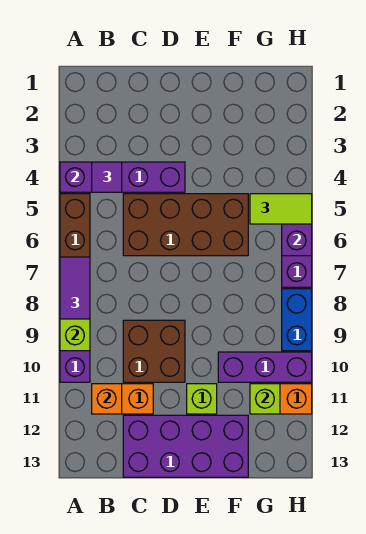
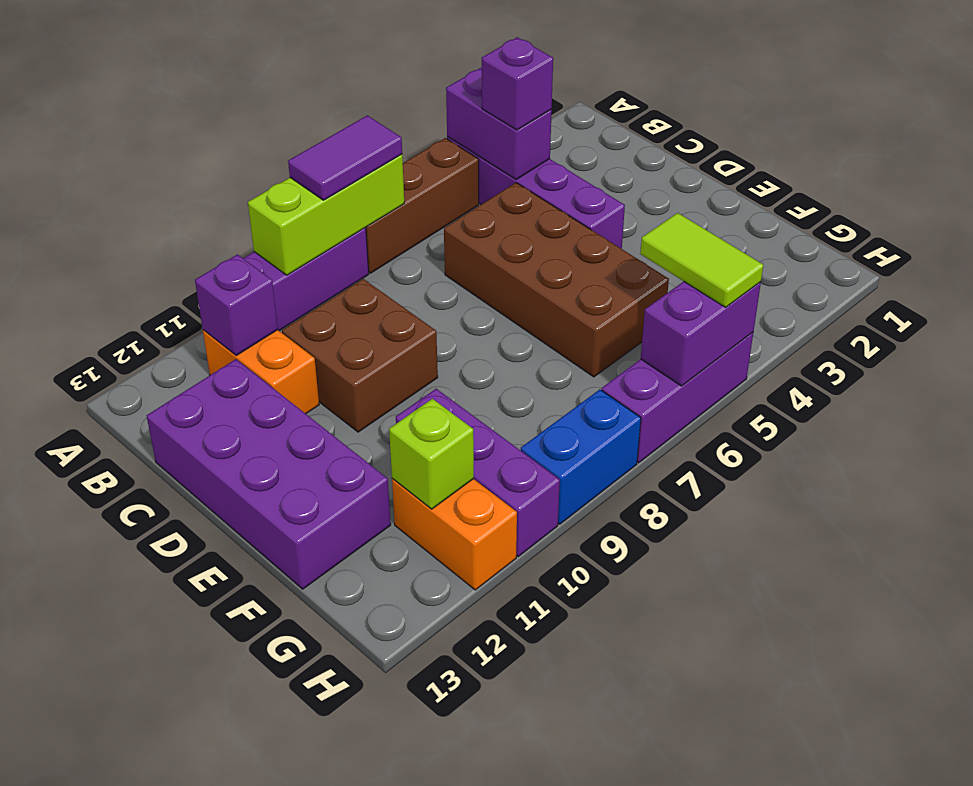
purple 1x1 tile [92,162,122,192] -> purple 1x1 brick [482,37,553,130]
orange 1x1 brick [92,384,122,414] -> purple 1x1 brick [195,254,278,355]
lime 1x1 brick [187,384,217,414] -> none

